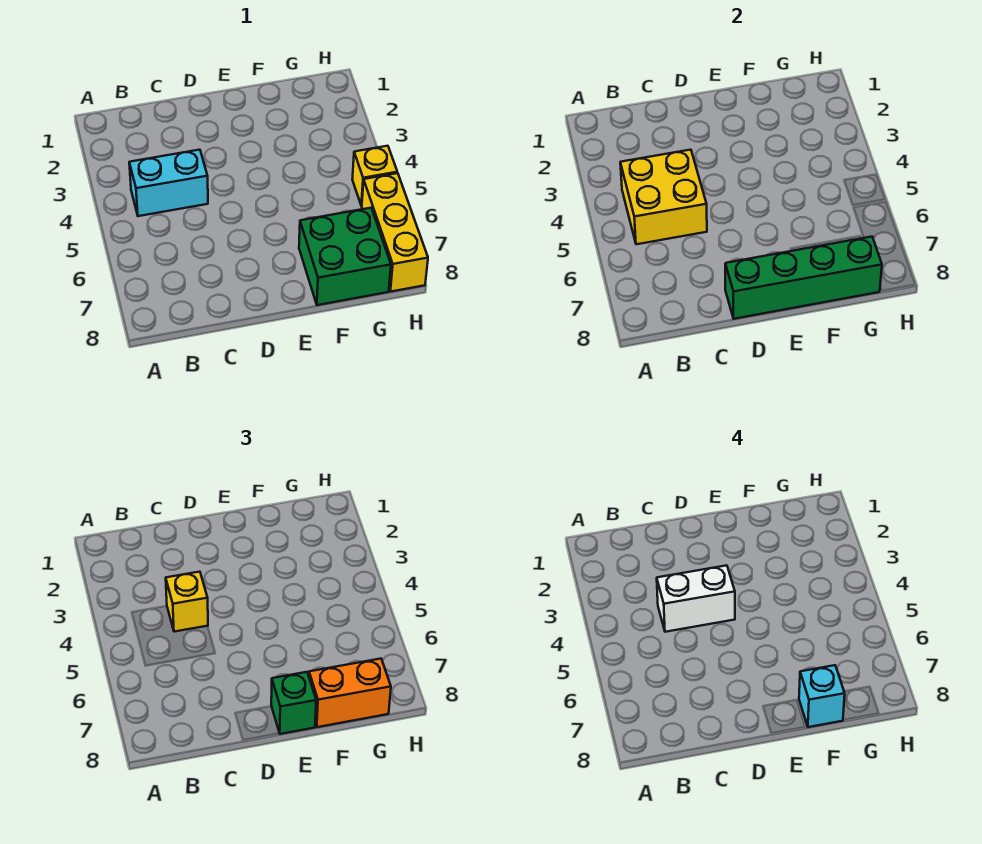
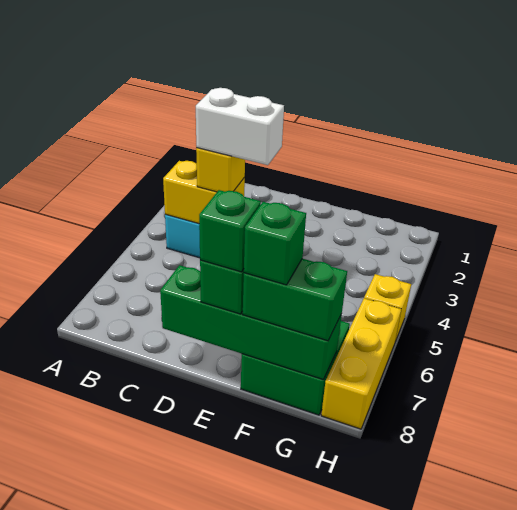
yellow 2x2 brick [620,150,707,244] -> yellow 1x2 brick [163,161,245,224]
none -> green 1x1 brick [199,190,261,272]
orange 1x2 brick [309,659,391,727] -> green 1x2 brick [243,259,347,341]
cyan 1x1 brick [799,665,845,727] -> green 1x1 brick [244,202,306,285]

